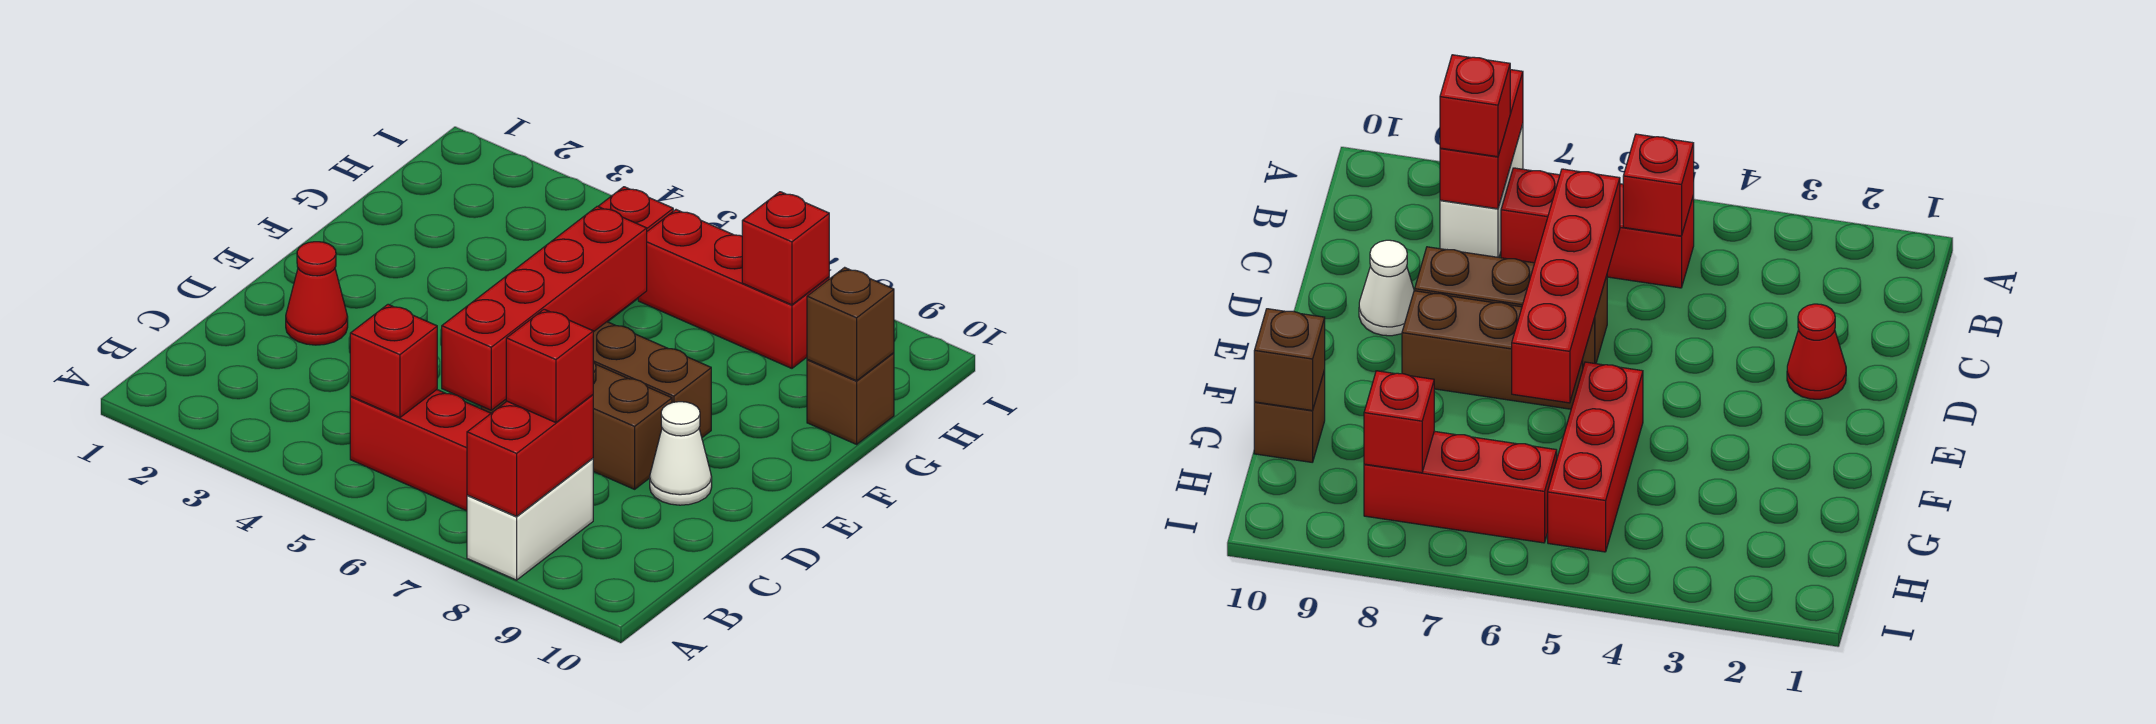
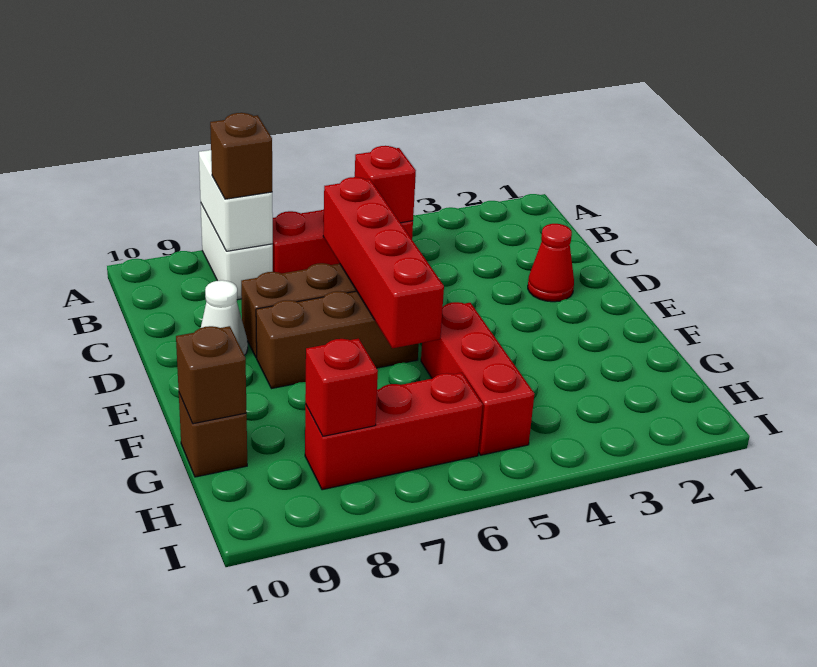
red 1x2 brick [467,395,593,516] -> white 1x2 brick [199,150,273,251]
red 1x1 brick [506,309,593,423] -> brown 1x1 brick [210,113,272,199]

